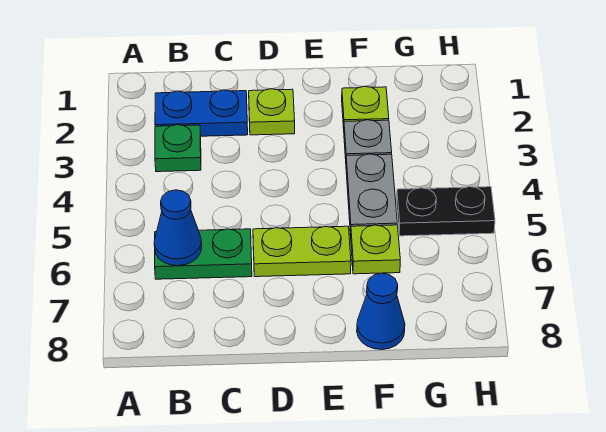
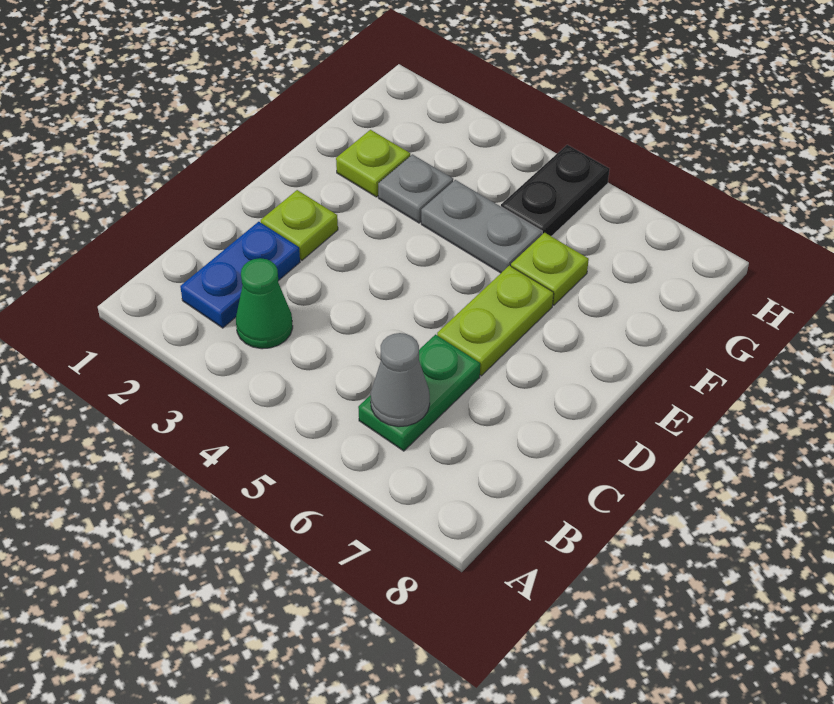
green 1x1 plate [155,125,201,172] -> green 1x1 cone [236,258,293,349]
blue 1x1 cone [154,190,202,266] -> grey 1x1 cone [370,333,430,427]
blue 1x1 cone [357,273,405,349] -> none

